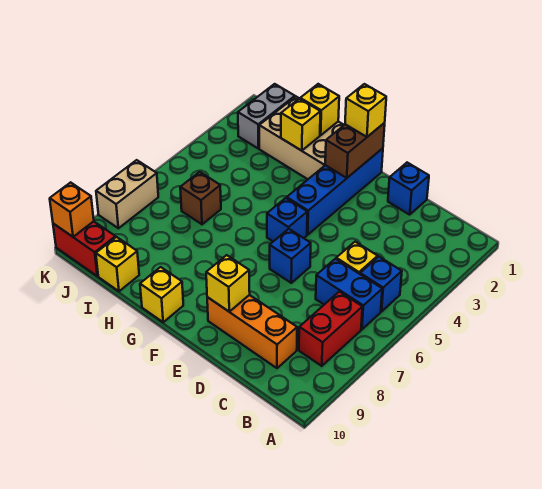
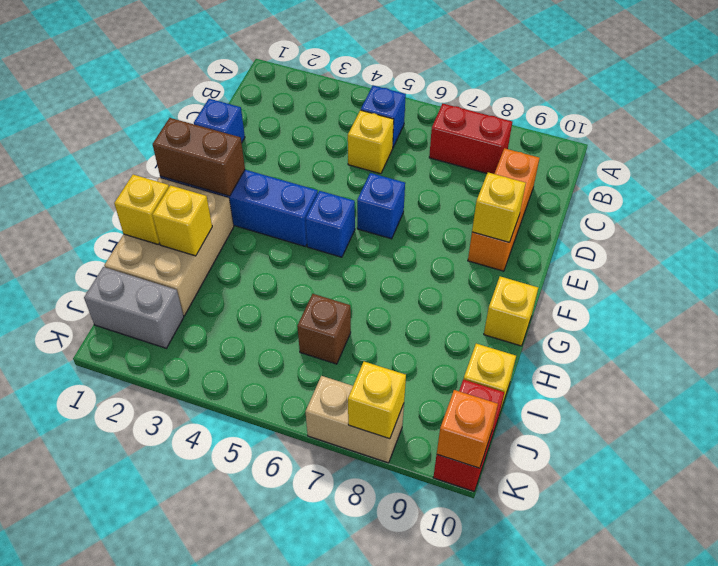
blue 1x2 brick [316,259,382,329] -> none
yellow 1x1 brick [345,84,386,137] -> yellow 1x1 brick moved to [348,362,406,439]

